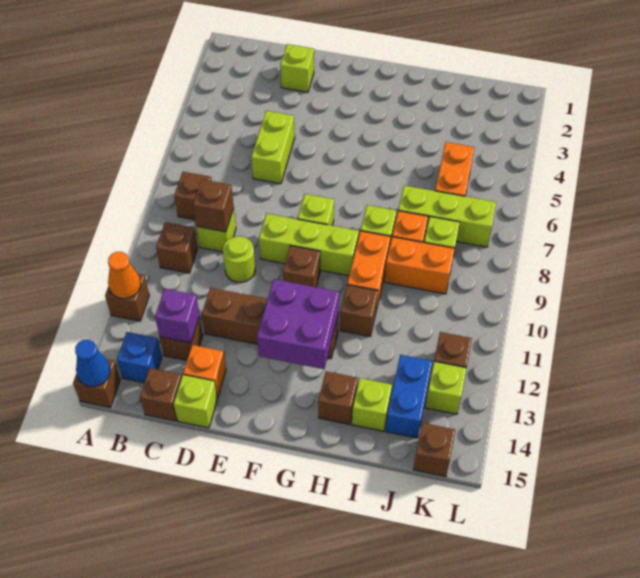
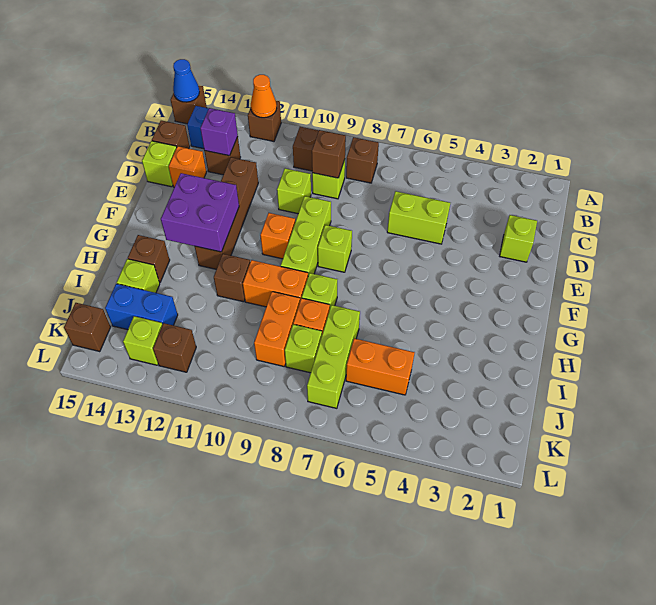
lime 1x1 round brick [223,236,255,282] -> lime 1x1 brick [277,169,311,214]
brown 1x1 brick [283,246,320,287] -> orange 1x1 brick [260,213,295,259]

